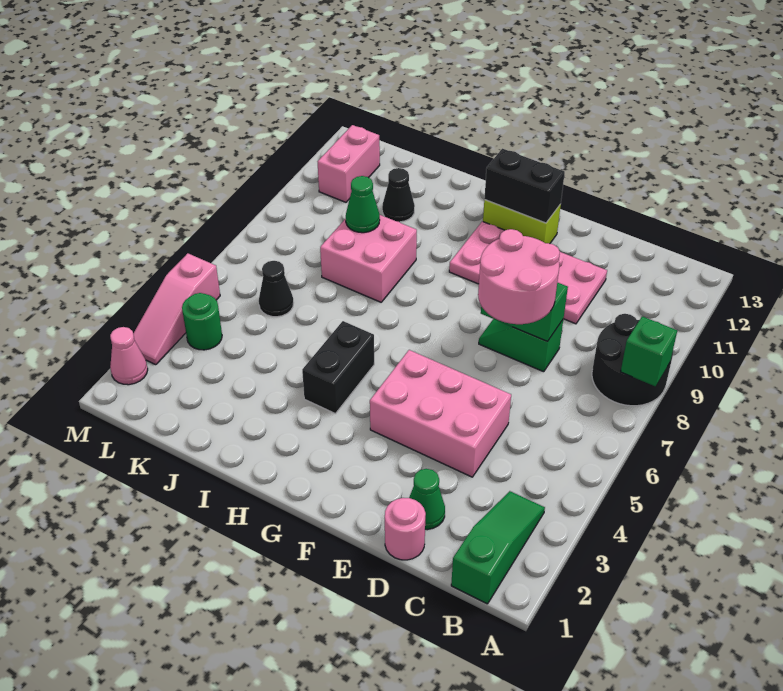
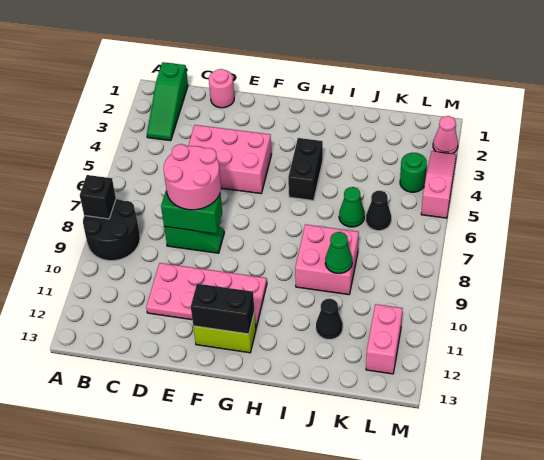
green 1x1 brick [621,316,677,386] -> black 1x1 brick [80,175,116,219]
green 1x1 cone [409,469,445,530] -> green 1x1 cone moved to [339,187,365,227]

